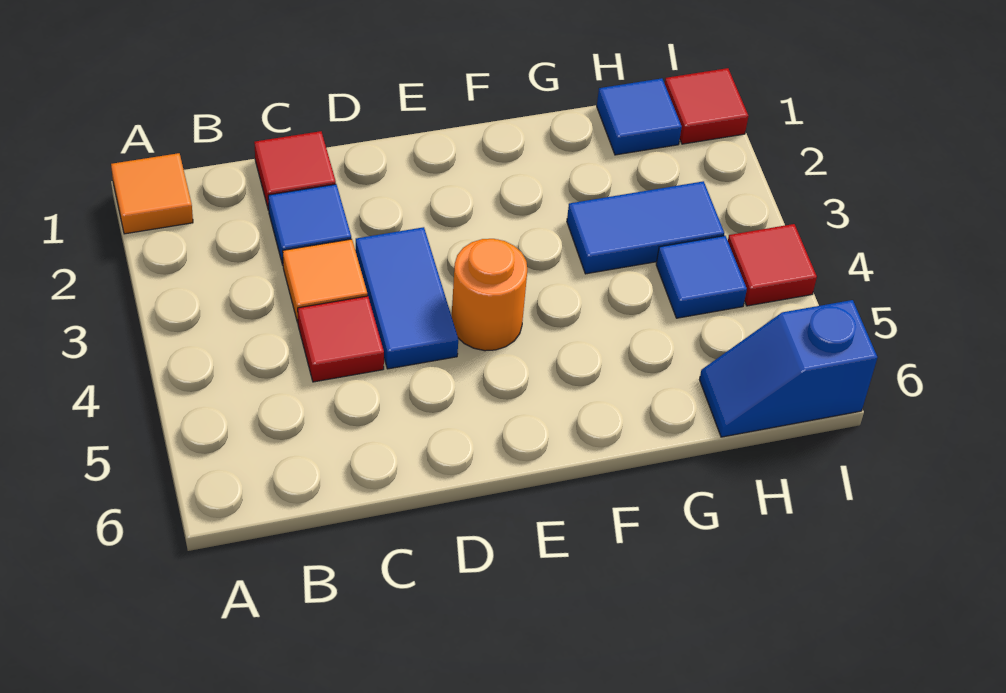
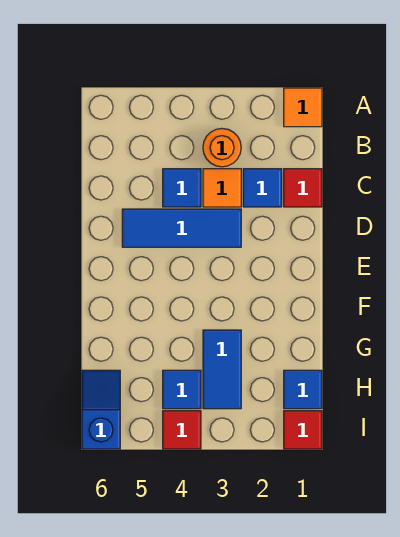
red 1x1 tile [298,296,384,382] -> blue 1x1 tile [163,169,201,207]
blue 1x2 tile [355,227,458,369] -> blue 1x3 tile [122,209,241,247]
orange 1x1 round brick [452,239,527,351] -> orange 1x1 round brick moved to [203,129,241,167]

